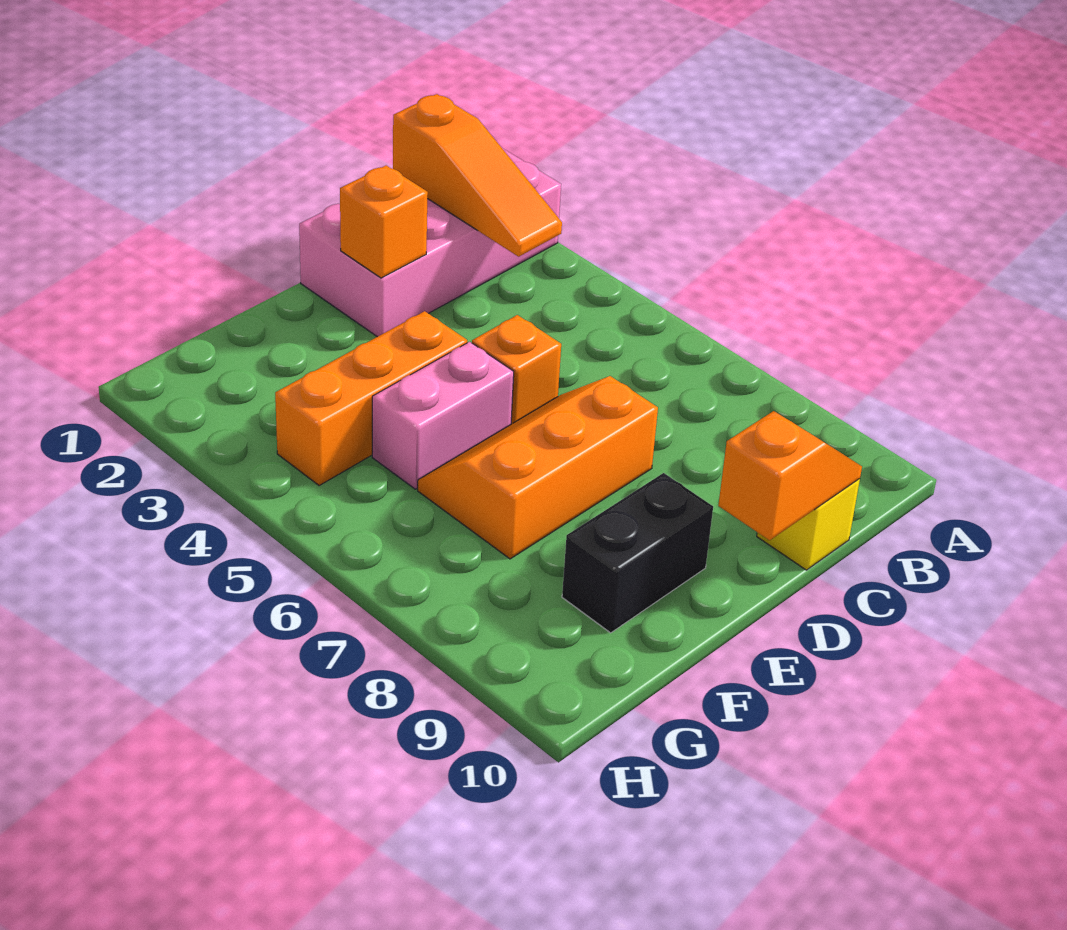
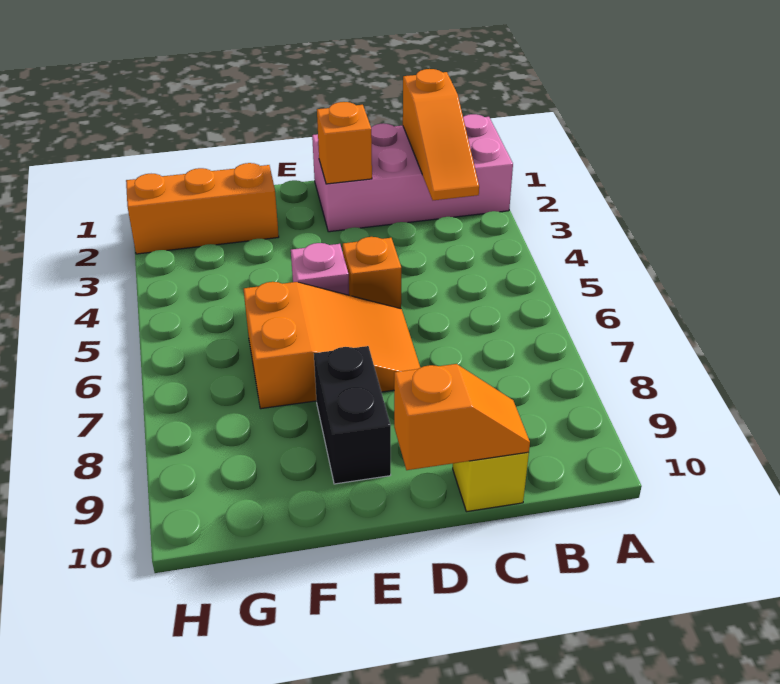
orange 2x3 slope [418,376,658,559] -> orange 2x3 slope turned to [244,282,420,409]
orange 1x3 brick [275,311,467,486] -> orange 1x3 brick moved to [126,163,279,254]
pink 1x2 brick [372,342,514,489] -> pink 1x1 brick [291,243,349,295]
black 1x2 brick [562,473,713,633] -> black 1x2 brick turned to [314,346,391,484]

